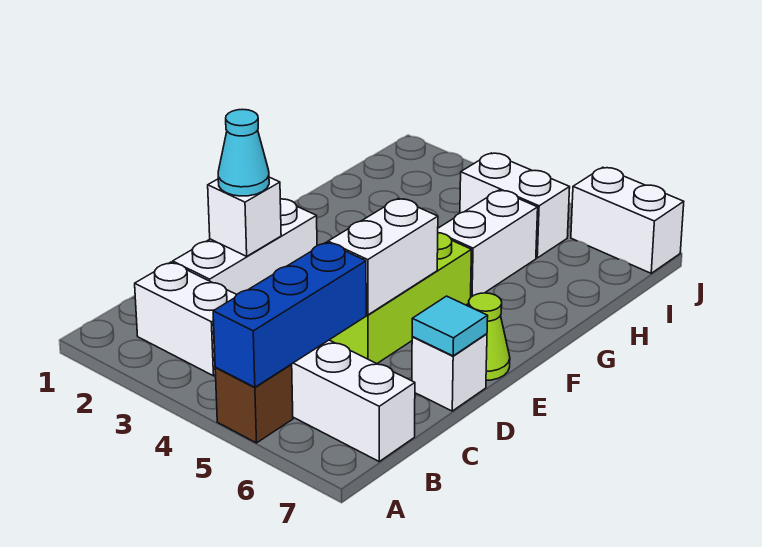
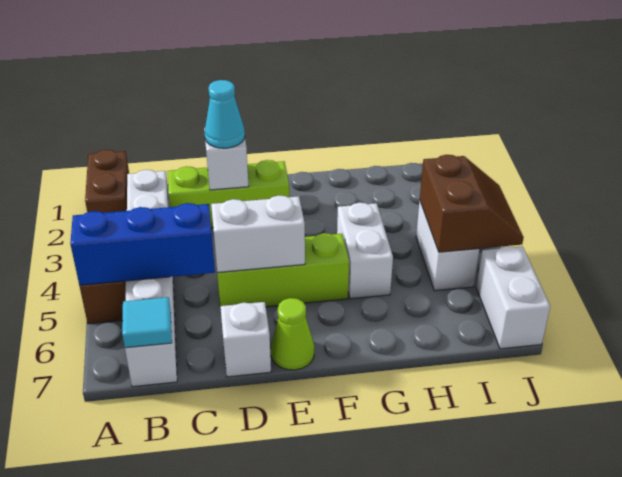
none -> brown 1x2 brick [85,150,129,213]
white 1x3 brick [173,199,317,294] -> lime 1x3 brick [168,160,289,228]
cyan 1x1 tile [412,296,488,356] -> cyan 1x1 tile moved to [122,297,172,348]
white 1x2 brick [438,190,538,297] -> white 1x2 brick turned to [337,203,393,299]
none -> brown 2x2 slope [420,155,524,252]

